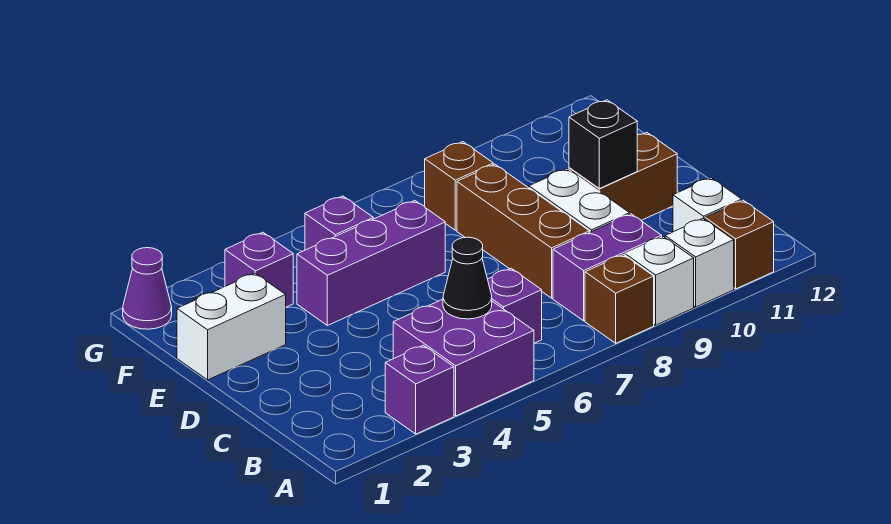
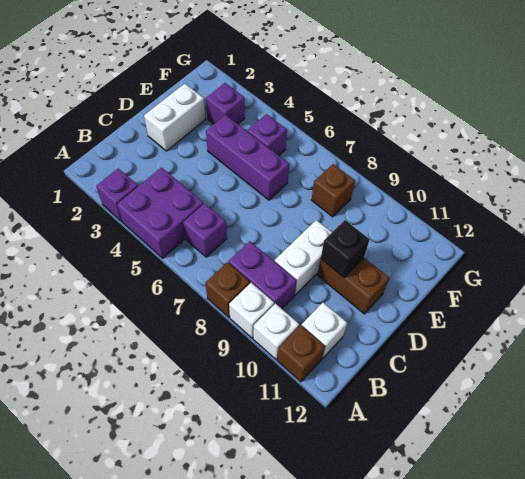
black 1x1 cone [443,237,492,319] -> none
brown 1x3 brick [457,164,590,298] -> none
white 1x2 brick [177,273,286,380] -> white 1x2 brick turned to [144,84,206,151]
purple 1x1 cone [123,248,172,329] -> none

